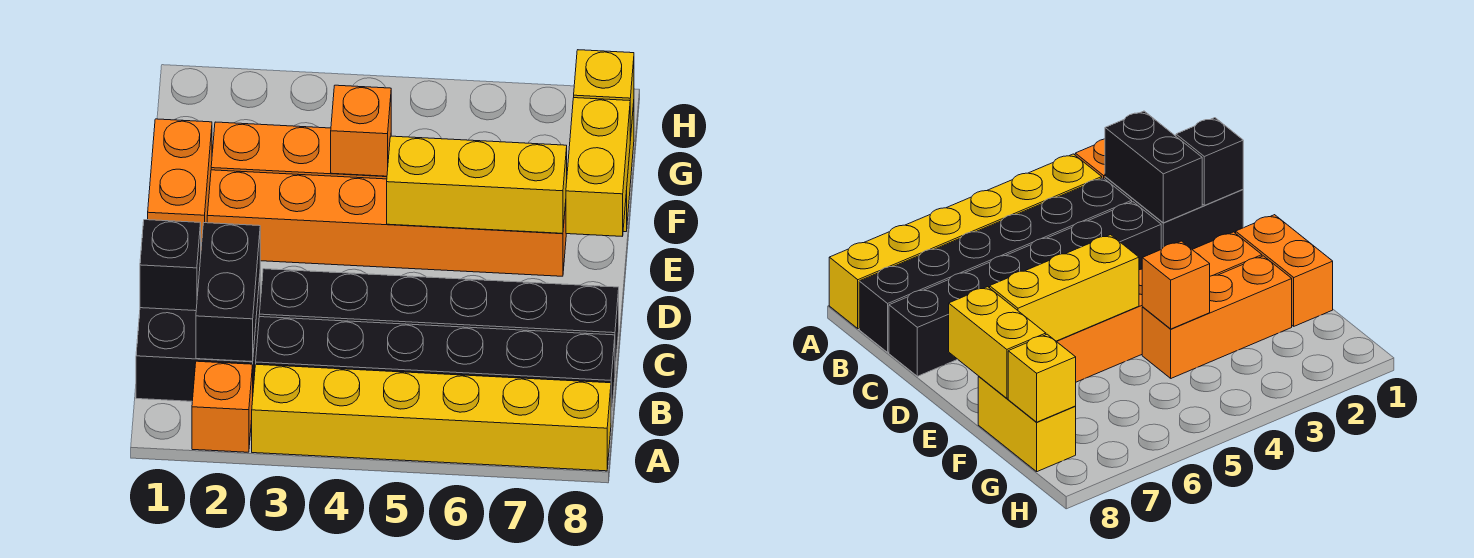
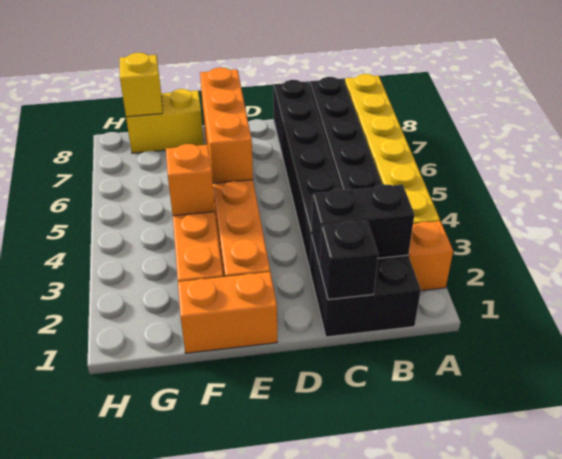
yellow 1x3 brick [387,136,567,233] -> orange 1x3 brick [200,67,253,183]
yellow 1x2 brick [566,98,630,236] -> none

